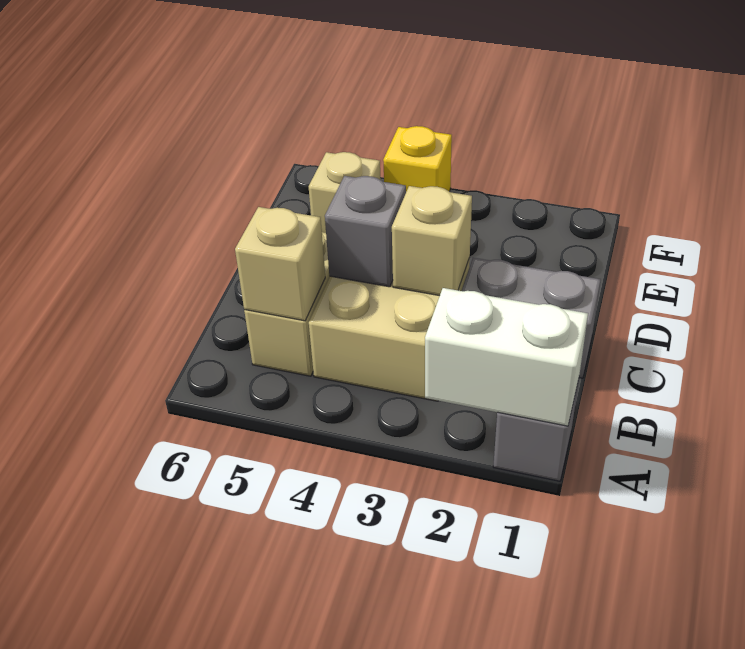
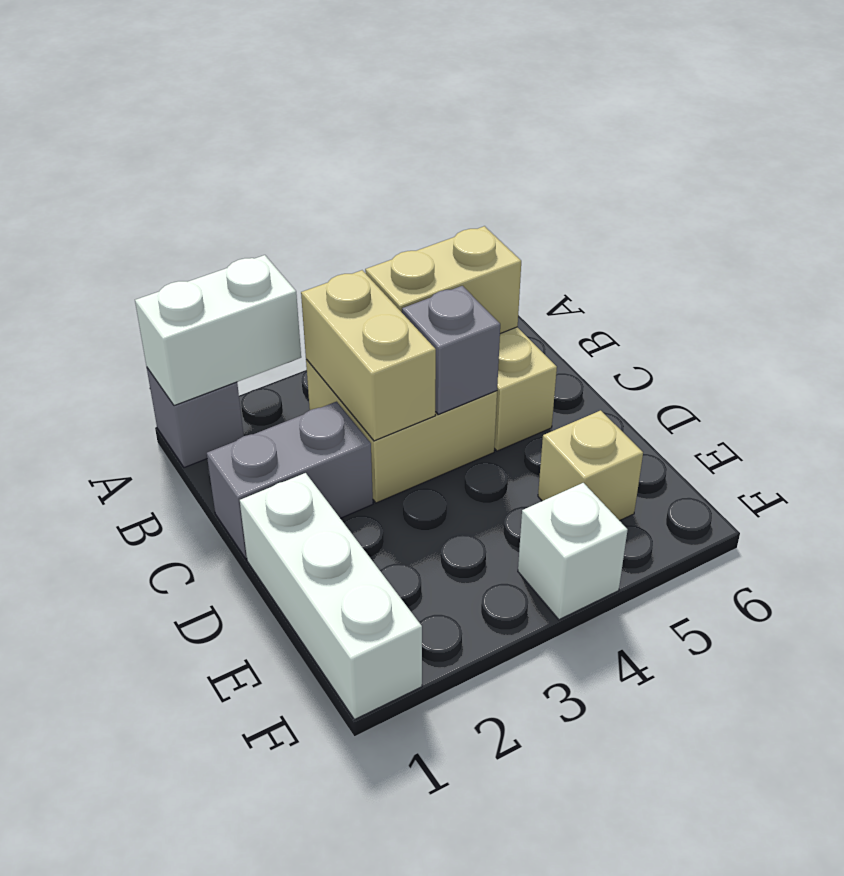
tan 1x1 brick [235,207,325,321] -> tan 1x2 brick [365,226,521,334]
tan 1x1 brick [392,186,472,296] -> tan 1x2 brick [301,270,436,441]
none -> white 1x3 brick [240,473,422,720]
yellow 1x1 brick [383,126,452,192] -> white 1x1 brick [518,483,627,620]

